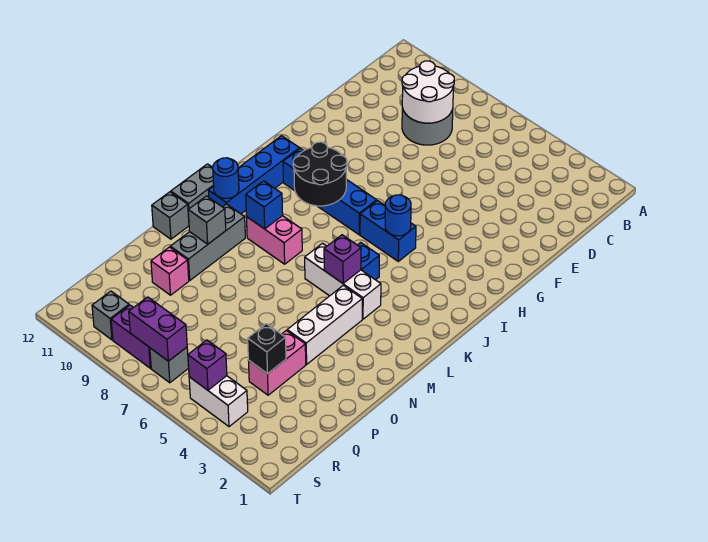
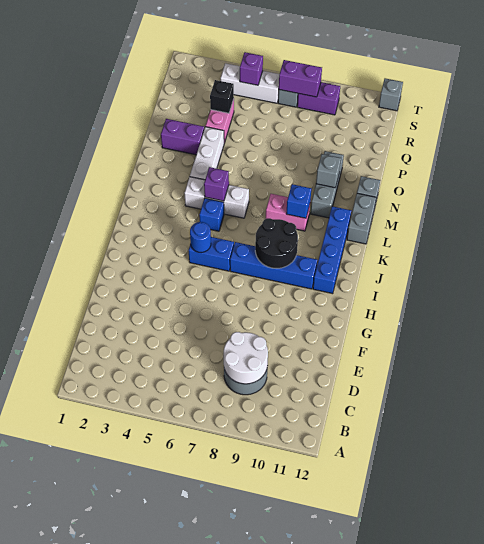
blue 1x1 round brick [213,158,239,199] -> none
none -> purple 1x2 brick [161,119,204,155]
pink 1x1 brick [151,247,189,295] -> none
white 1x2 brick [189,376,248,427] -> white 1x3 brick [220,63,279,103]
grey 1x1 brick [92,291,129,340] -> grey 1x1 brick moved to [379,78,403,111]

